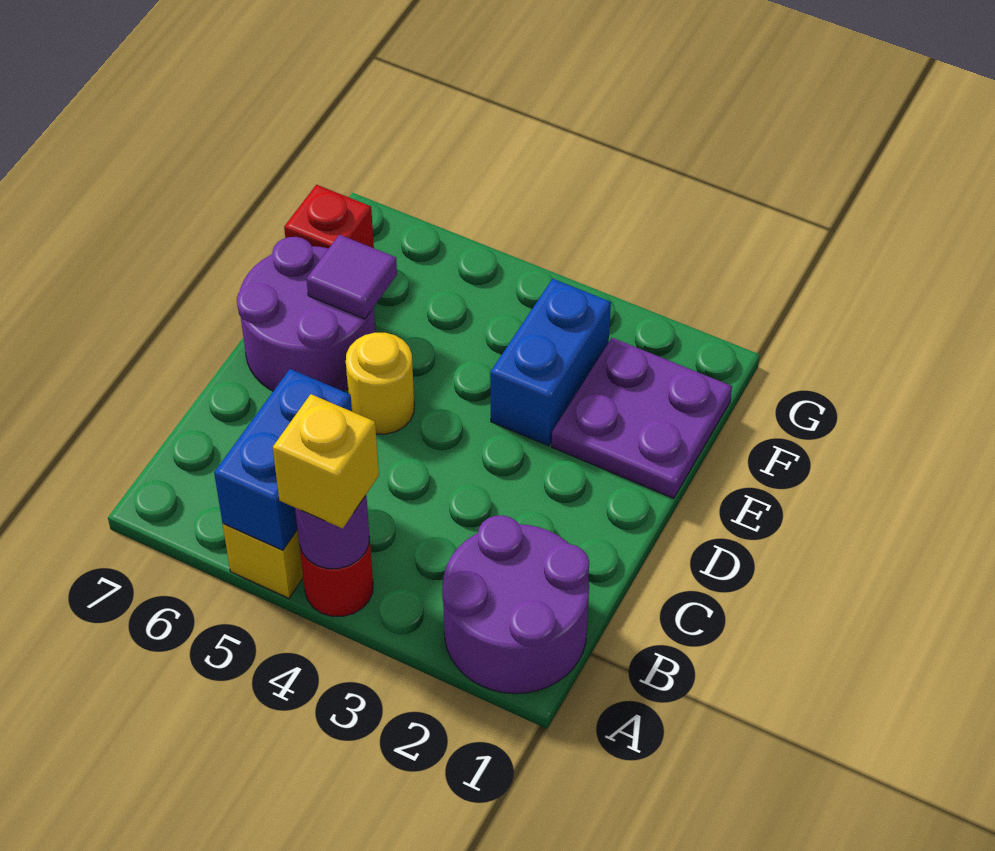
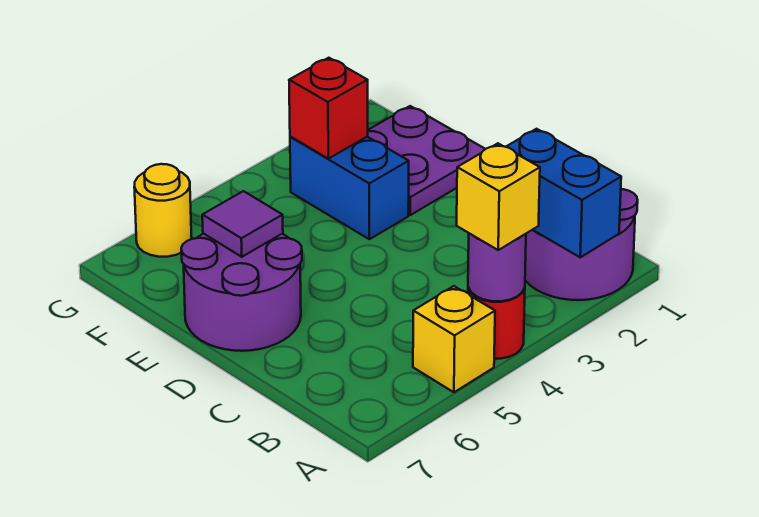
blue 1x2 brick [214,369,352,550] -> blue 1x2 brick moved to [506,129,621,257]
yellow 1x1 round brick [346,333,414,434] -> yellow 1x1 round brick moved to [134,164,192,257]
red 1x1 brick [284,185,374,248] -> red 1x1 brick moved to [289,58,368,159]

